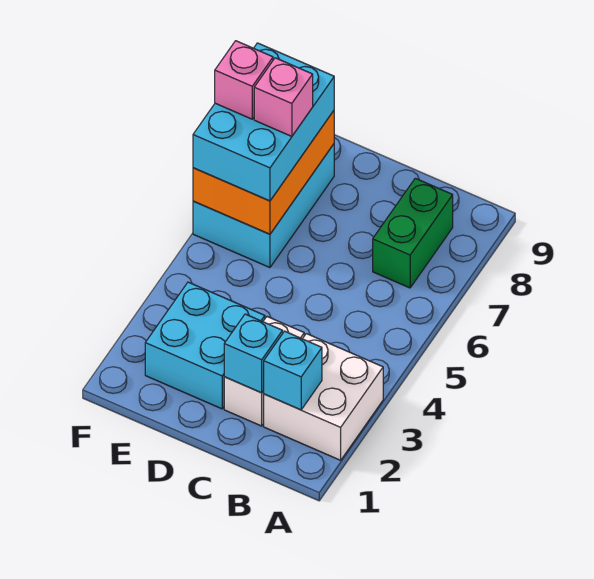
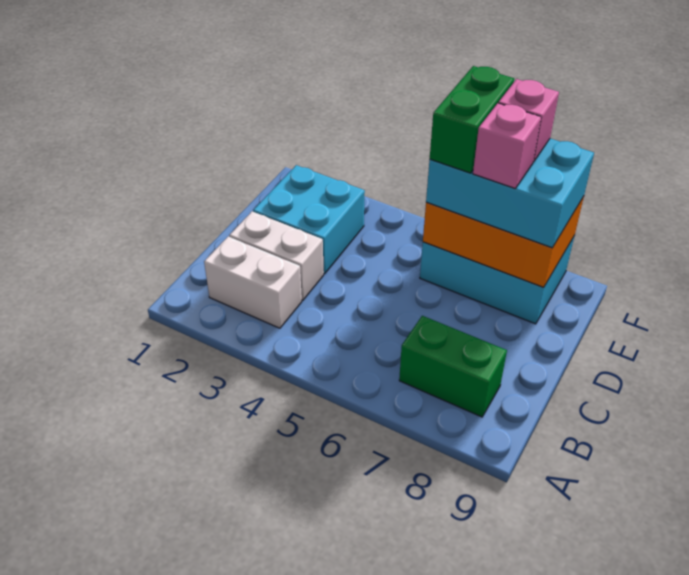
white 2x2 brick [264,334,383,460] -> white 1x2 brick [204,236,302,328]
cyan 1x1 brick [264,331,322,410] -> none
cyan 1x1 brick [224,314,283,393] -> none
none -> green 1x2 brick [430,66,514,173]

